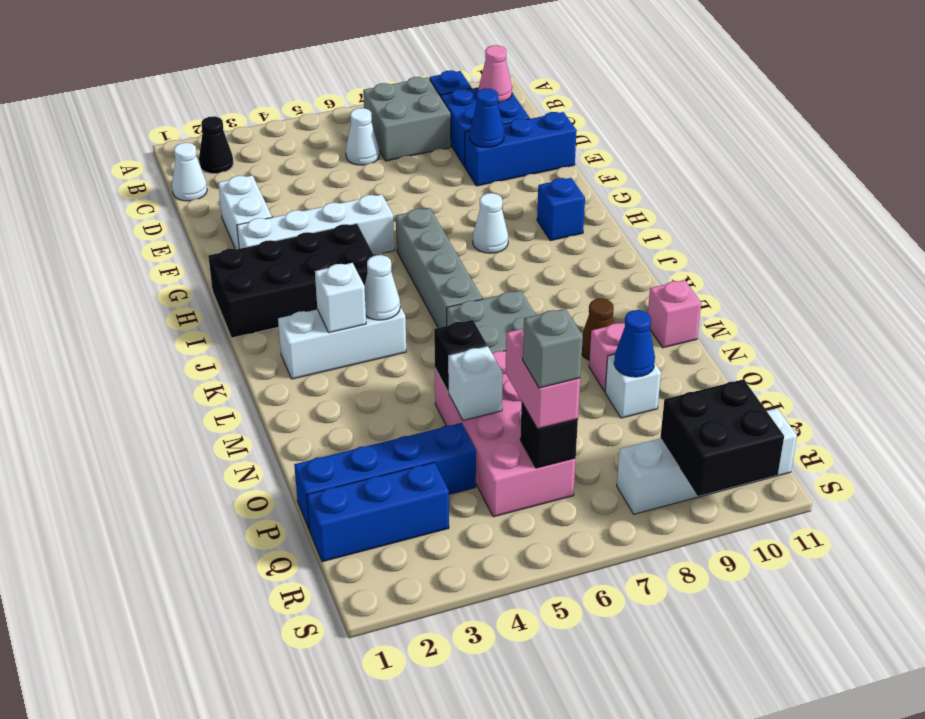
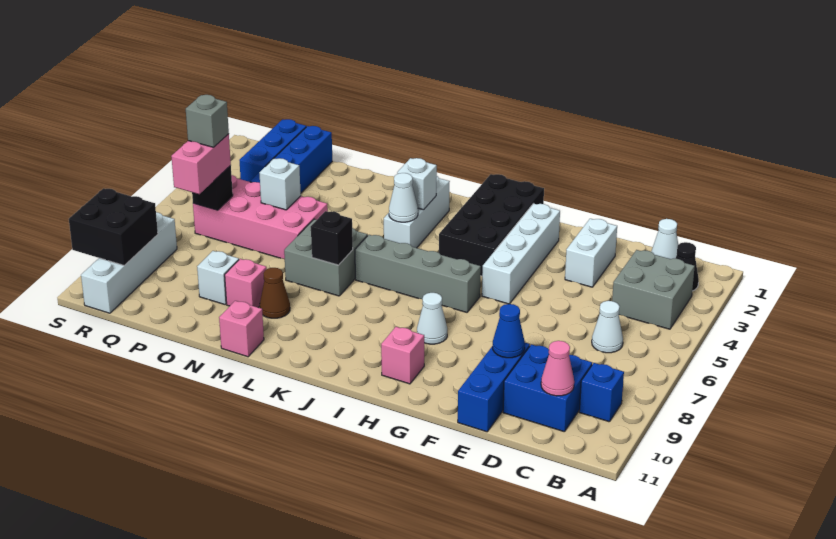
grey 2x2 brick [363,77,451,161] -> grey 2x2 brick moved to [612,250,695,329]
white 1x2 brick [218,175,272,249] -> white 1x2 brick turned to [565,219,617,287]
blue 1x1 brick [537,178,585,241] -> pink 1x1 brick [381,327,424,384]
black 1x1 brick [434,320,487,393] -> black 1x1 brick moved to [311,211,353,265]
blue 1x1 cone [614,310,655,377] -> none
pink 1x2 brick [505,329,580,429] -> pink 1x2 brick turned to [171,134,231,194]

